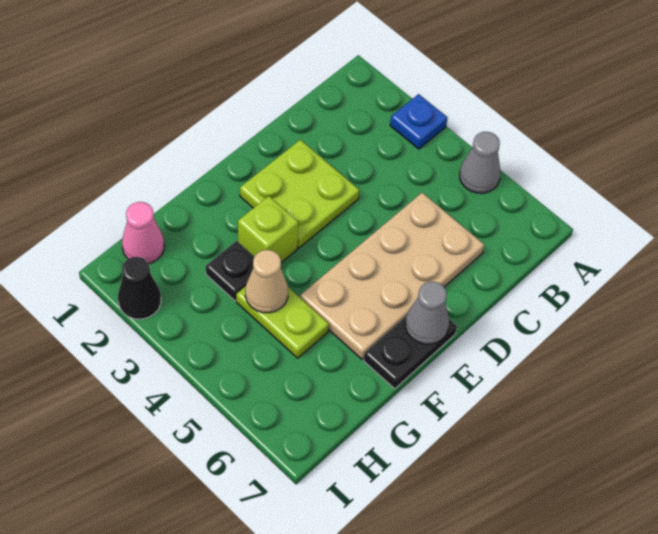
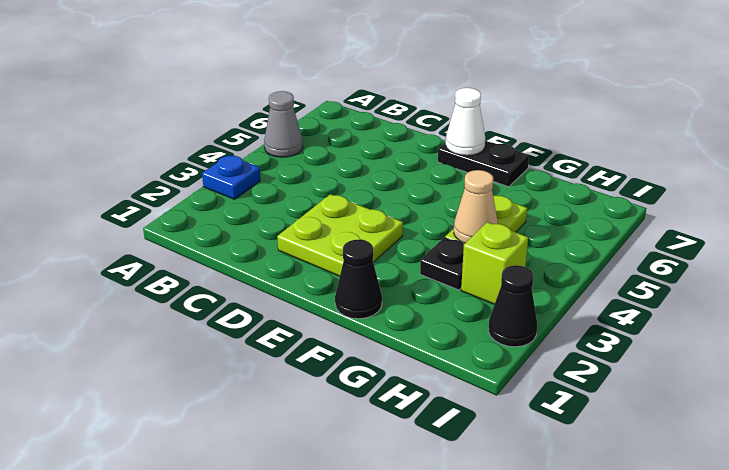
tan 2x4 plate [300,193,484,359] -> none
grey 1x1 cone [405,282,449,344] -> white 1x1 cone [446,88,485,156]
none -> black 1x1 cone [335,240,382,319]
lime 1x1 brick [238,196,299,263] -> lime 1x1 brick moved to [461,222,528,304]
pink 1x1 cone [122,202,164,263] -> none

